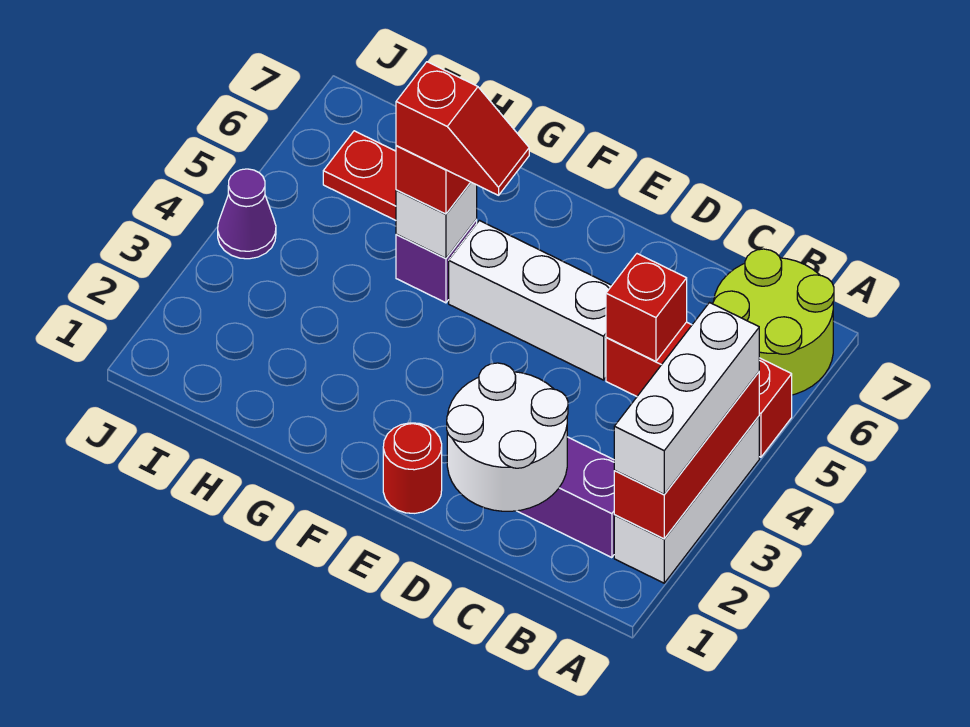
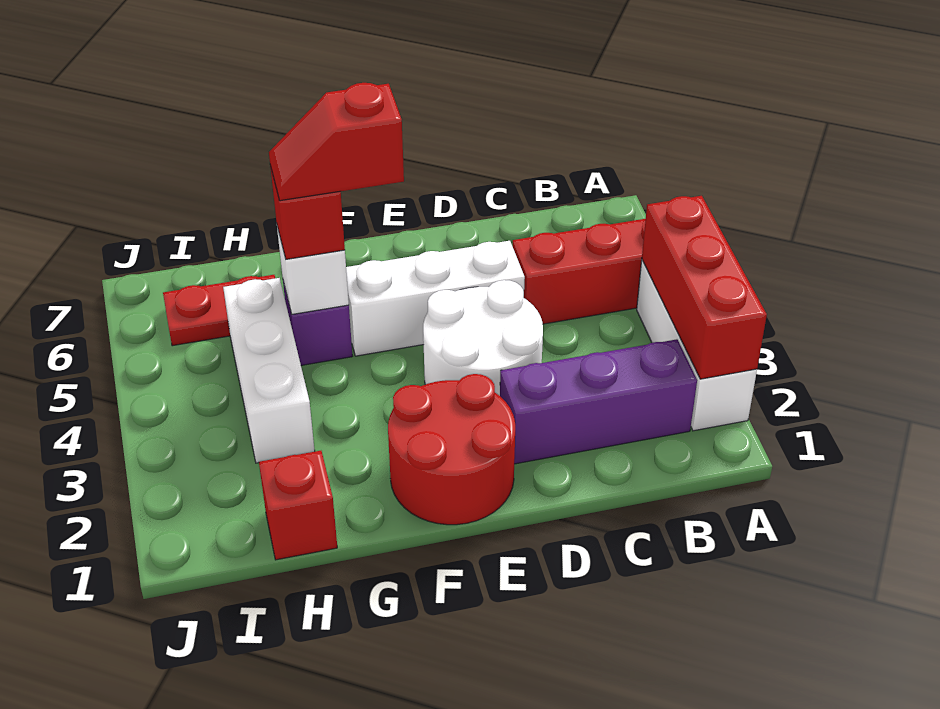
white 1x3 brick [614,303,759,494] -> white 1x3 brick moved to [223,278,315,463]
lime 2x2 round brick [713,249,834,395] -> none
white 2x2 round brick [447,363,568,511] -> white 2x2 round brick moved to [423,280,543,396]
red 1x1 brick [606,254,687,361] -> red 1x1 brick moved to [259,451,337,560]
red 1x1 round brick [383,423,442,513] -> red 2x2 round brick [388,374,515,525]
red 1x2 slope [396,62,529,195] -> red 1x2 slope turned to [269,83,404,201]
purple 1x1 cone [218,169,276,259] -> none

